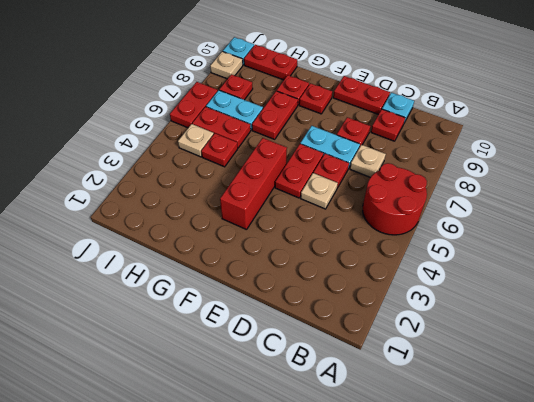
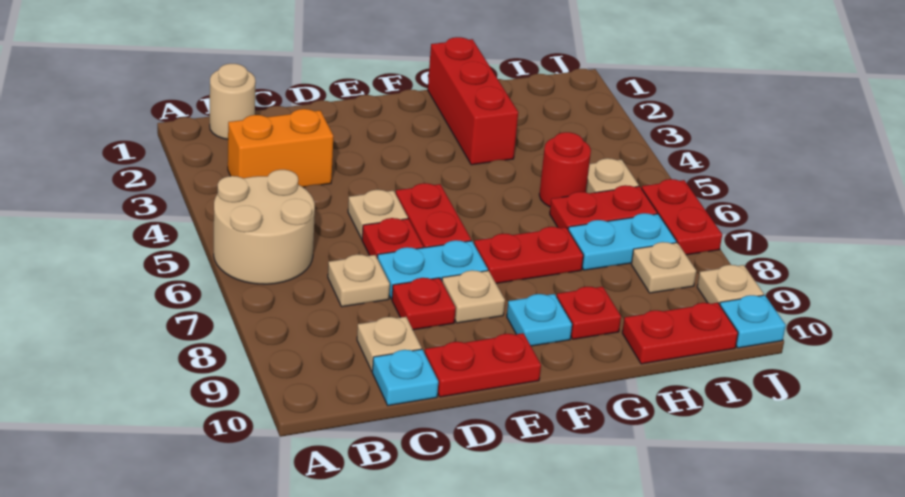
red 2x2 round brick [363,163,427,235] -> tan 2x2 round brick [214,170,315,284]
none -> tan 1x1 round brick [210,64,256,139]
none -> orange 1x2 brick [228,109,333,187]
red 1x1 plate [371,109,405,141] -> tan 1x1 plate [357,317,422,371]
none -> tan 1x1 plate [442,270,505,323]
red 1x3 brick [220,138,287,230] -> red 1x3 brick moved to [428,37,518,165]
red 1x1 plate [299,83,332,114] -> cyan 1x1 plate [507,294,572,346]
red 1x2 plate [252,91,298,139] -> red 1x2 plate turned to [474,227,583,283]
red 1x1 plate [201,133,238,167] -> red 1x1 round brick [539,132,591,207]
red 1x1 plate [219,74,253,100] -> tan 1x1 plate [631,242,696,293]

